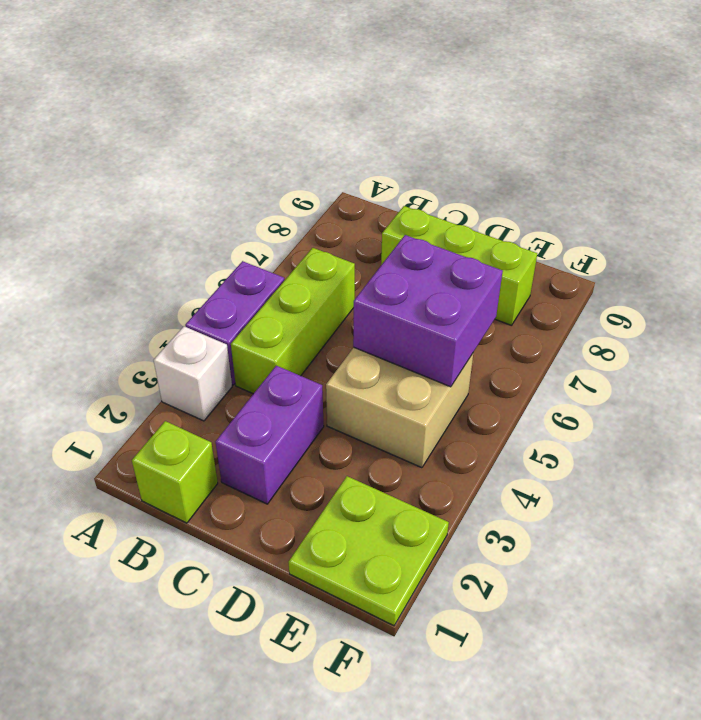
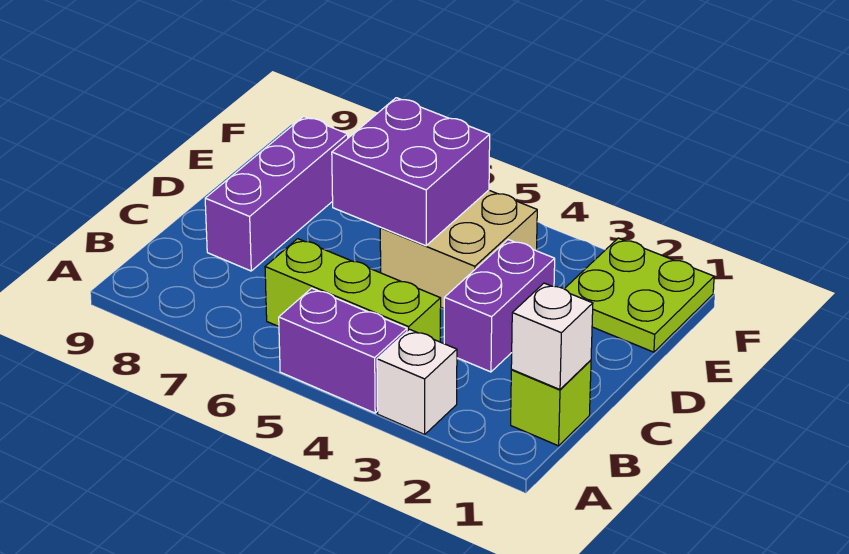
none -> white 1x1 brick [511,283,593,389]
purple 1x2 brick [216,366,324,504] -> purple 1x2 brick turned to [444,240,555,372]
lime 1x3 brick [381,206,537,326] -> purple 1x3 brick [205,116,348,271]

